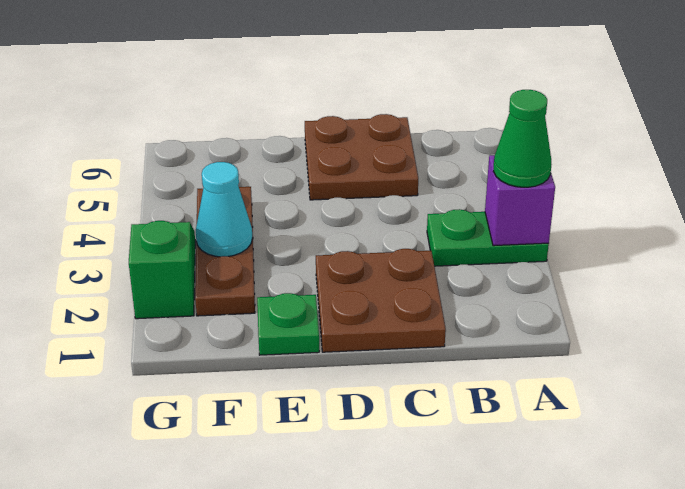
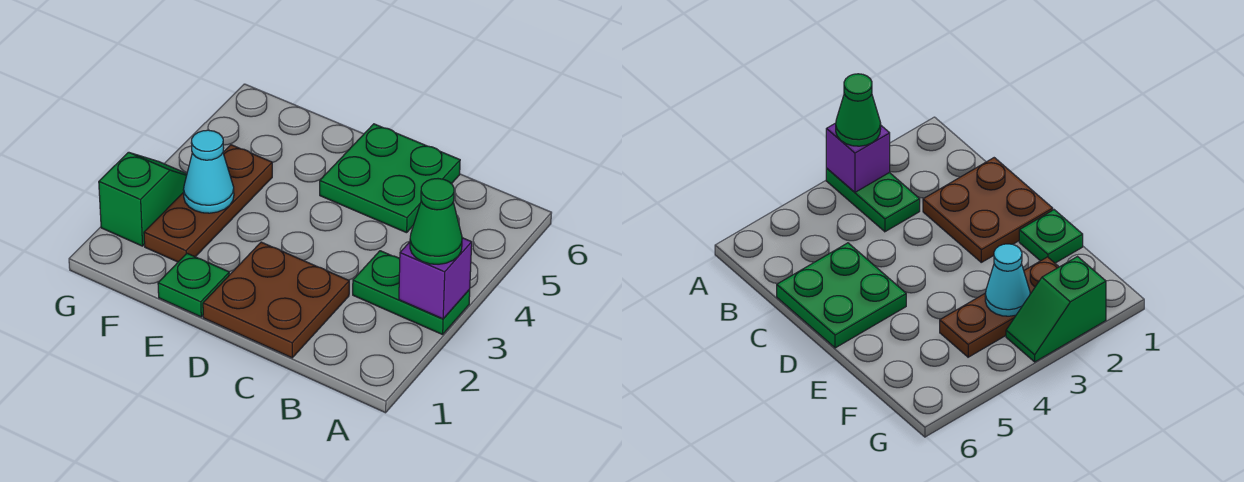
brown 2x2 plate [305,114,418,200] -> green 2x2 plate [320,124,460,233]

